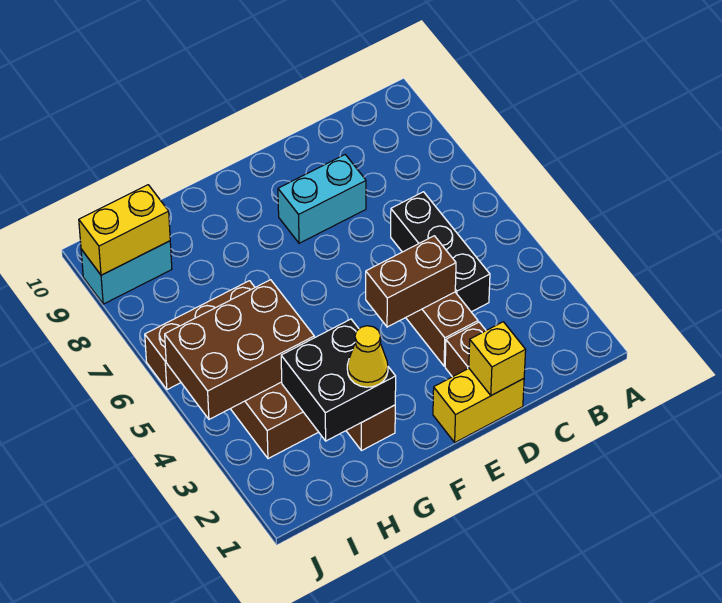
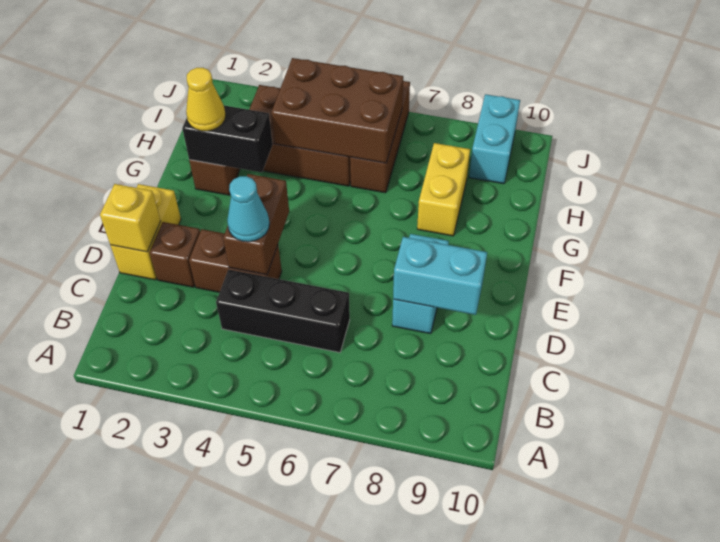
none -> cyan 1x1 cone [227,176,269,242]
none -> cyan 1x2 brick [393,237,487,315]
black 2x2 brick [281,319,396,441] -> black 1x2 brick [182,106,273,172]
brown 2x3 brick [165,280,314,419] -> brown 2x3 brick turned to [271,58,403,163]
yellow 1x2 brick [79,185,170,275] -> yellow 1x2 brick moved to [417,143,470,236]

